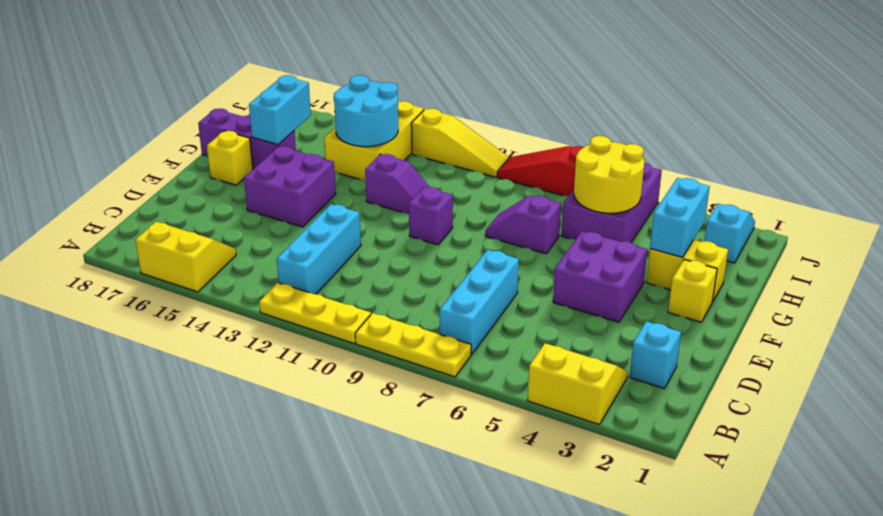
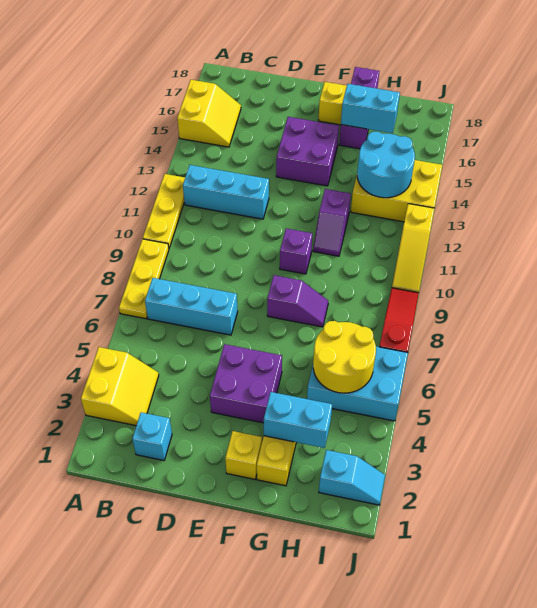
purple 1x2 slope [485,195,561,254] -> purple 1x2 slope turned to [267,275,328,327]
purple 2x3 brick [561,163,662,242] -> cyan 2x3 brick [307,347,408,421]

